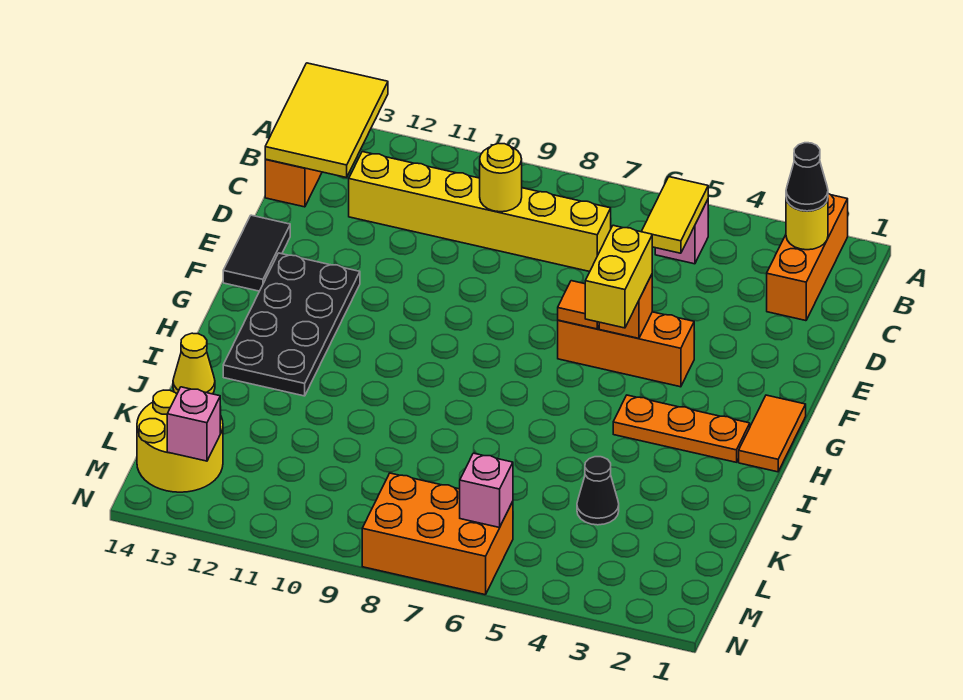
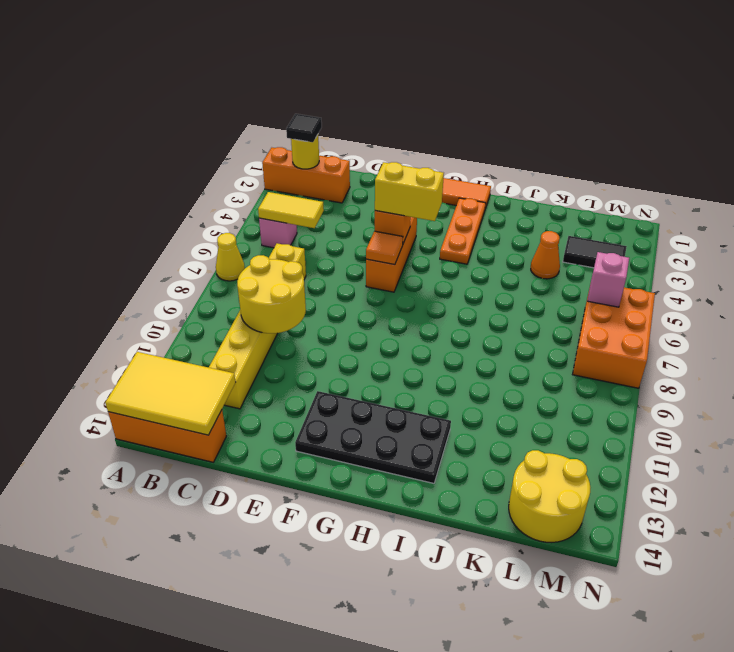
black 1x1 cone [786,143,828,211] -> black 1x1 tile [286,114,322,142]
yellow 1x1 round brick [480,143,522,212] -> yellow 2x2 round brick [237,255,306,333]
black 1x2 tile [223,215,290,291] -> black 1x2 tile moved to [563,236,627,268]
yellow 1x1 cone [173,333,215,394] -> yellow 1x1 cone moved to [216,233,245,281]
black 1x1 cone [577,457,619,525] -> orange 1x1 cone [531,231,560,279]
pink 1x1 brick [167,387,220,461] -> none

